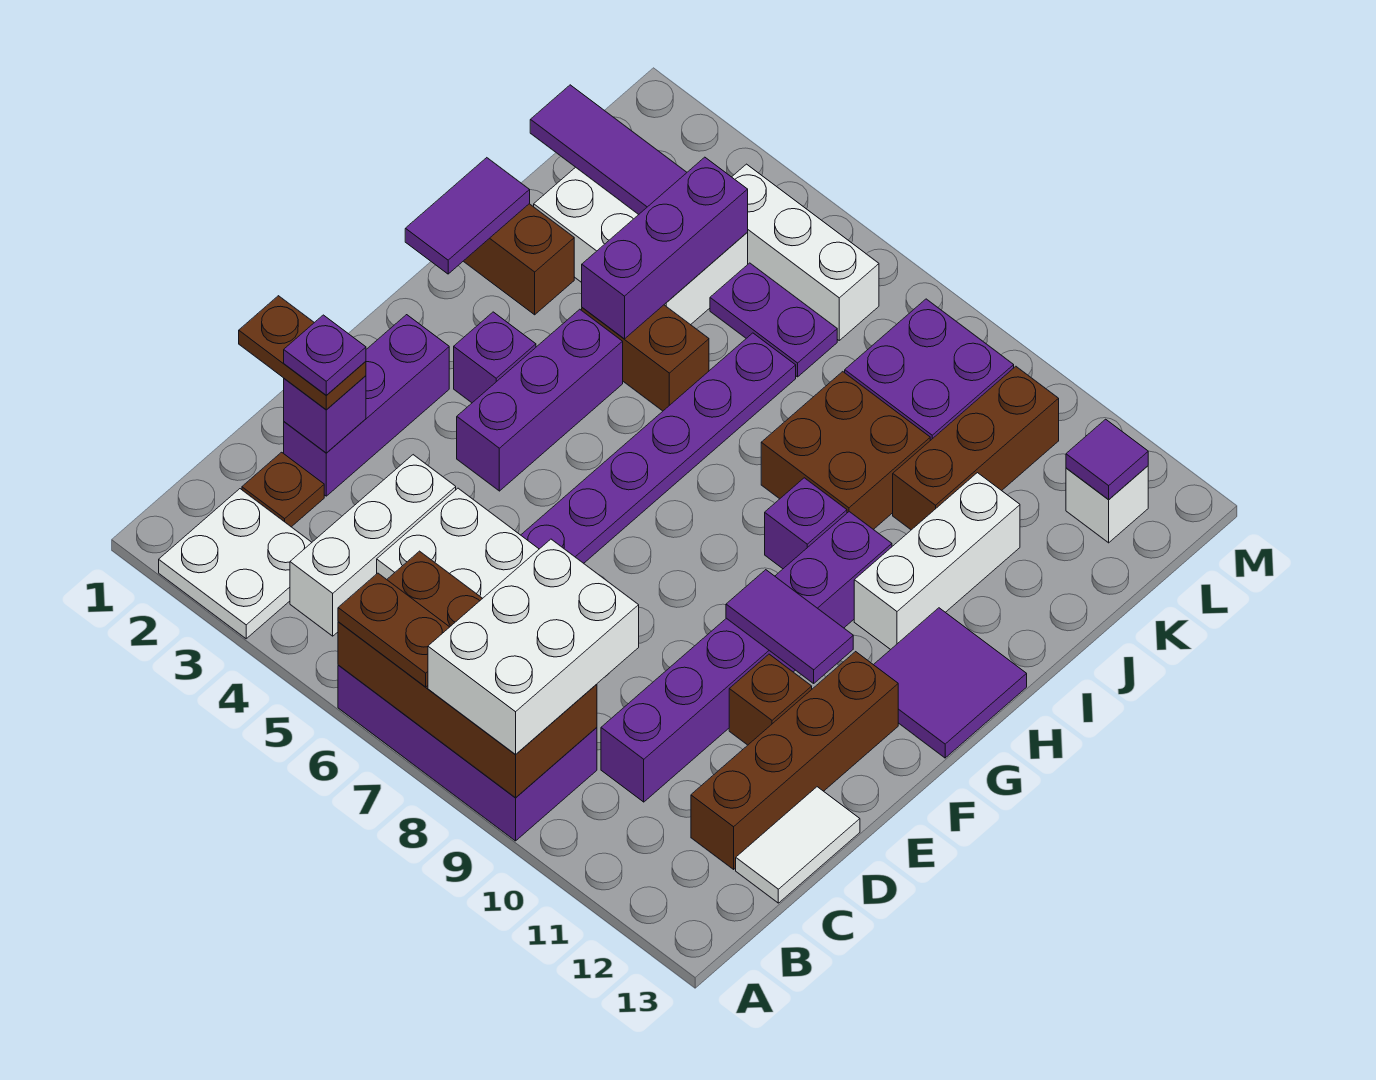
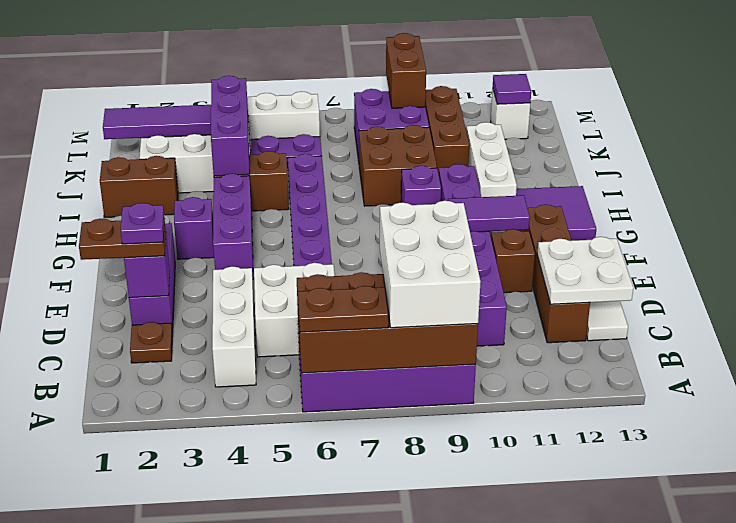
white 2x2 plate [159,489,312,639] -> white 2x2 plate moved to [537,237,633,304]
purple 1x2 tile [405,158,530,274] -> none
none -> brown 1x2 brick [386,33,426,108]

